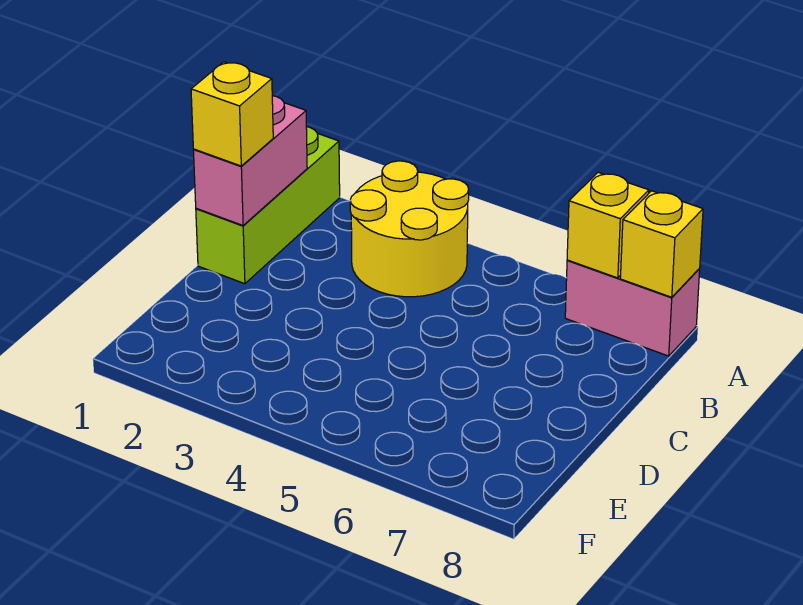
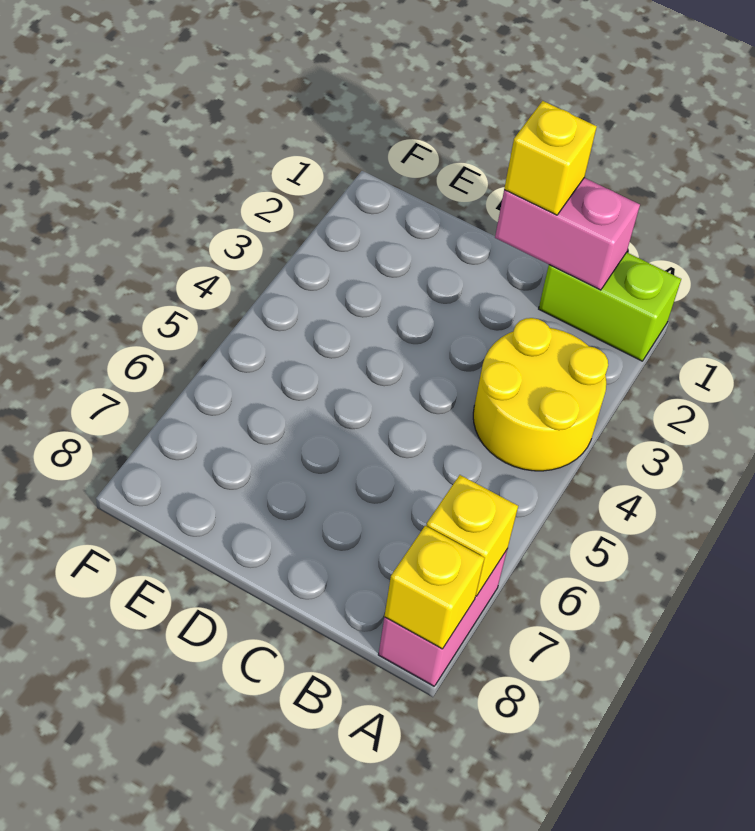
lime 1x3 brick [196,127,340,284] -> lime 1x2 brick [539,252,681,361]

